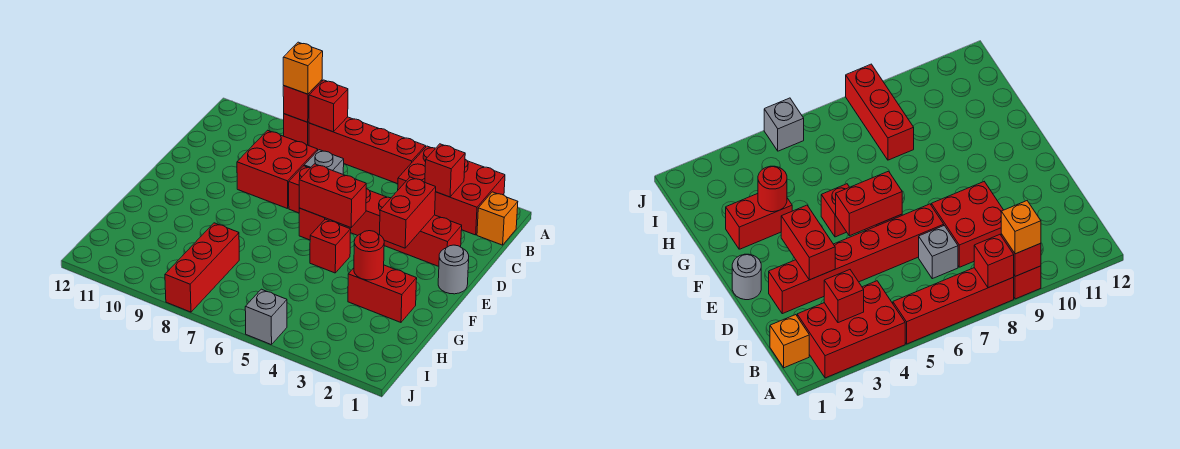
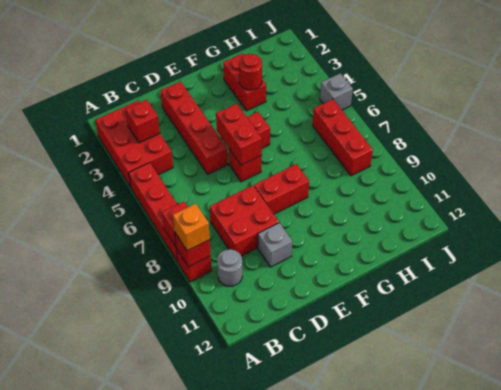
orange 1x1 brick [477,192,518,245] -> none
grey 1x1 brick [304,150,344,174] -> grey 1x1 brick moved to [258,223,292,267]
red 1x6 brick [289,166,462,266] -> red 1x4 brick [160,81,228,174]
red 1x2 brick [380,177,436,248] -> red 1x2 brick moved to [254,164,309,214]
grey 1x1 round brick [438,245,469,294] -> grey 1x1 round brick moved to [217,249,242,286]
red 1x3 brick [165,223,239,312] -> red 1x3 brick turned to [312,99,373,176]

